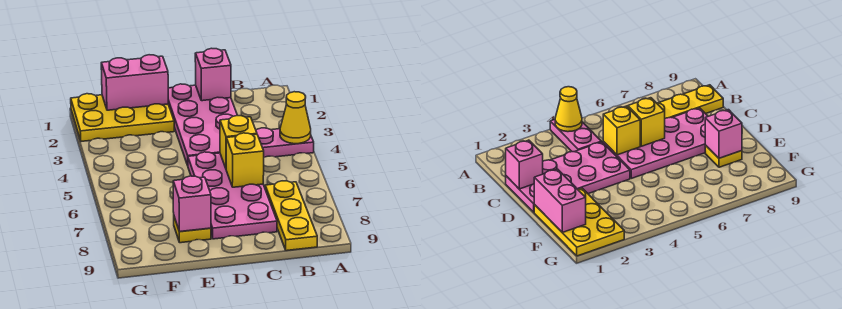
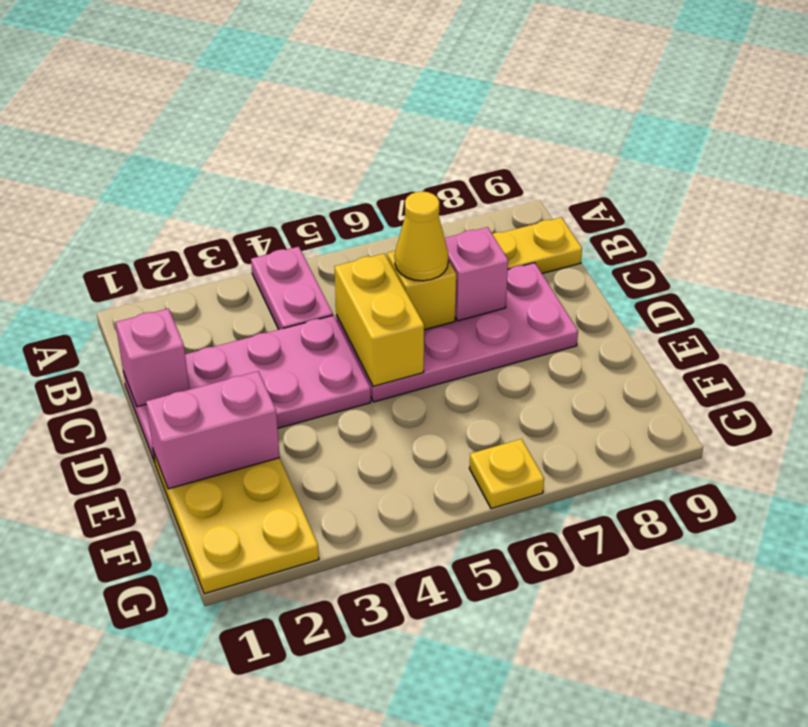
yellow 1x1 cone [280,92,311,144] -> yellow 1x1 cone moved to [395,191,448,281]
yellow 1x1 brick [220,116,257,168] -> yellow 1x2 brick [334,253,424,386]
pink 1x2 brick [101,55,168,110] -> pink 1x2 brick turned to [146,371,280,489]
yellow 1x1 plate [174,217,211,243] -> yellow 1x1 plate moved to [469,439,544,509]
pink 1x1 brick [173,176,211,232] -> pink 1x1 brick moved to [445,227,508,321]

